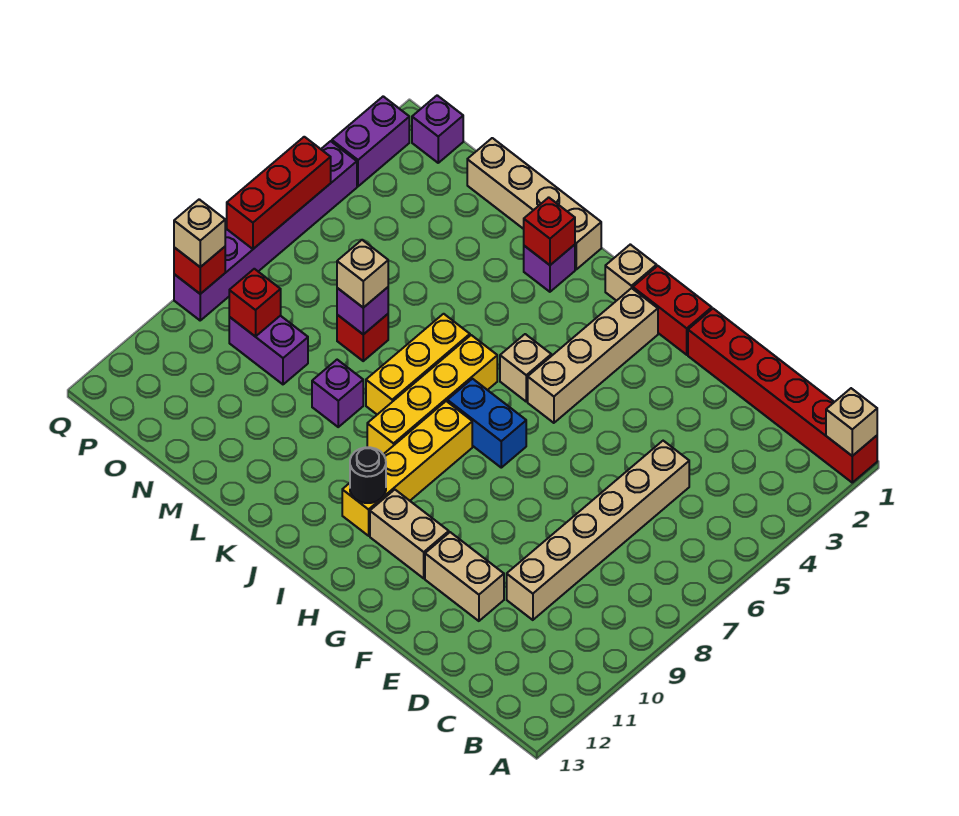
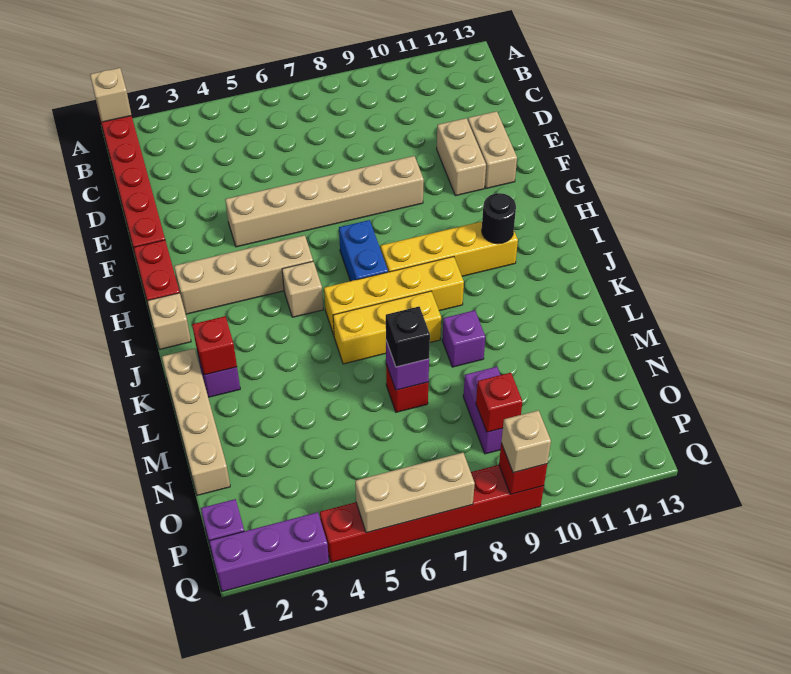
tan 1x6 brick [507,441,689,620] -> tan 1x6 brick moved to [225,156,424,247]
tan 1x2 brick [370,490,449,578] -> tan 1x2 brick moved to [468,111,517,188]
tan 1x1 brick [337,240,388,308] -> black 1x1 brick [386,307,430,367]
purple 1x2 brick [332,96,409,186] -> purple 1x3 brick [209,512,329,592]
purple 1x6 brick [174,141,357,320] -> red 1x6 brick [320,465,544,562]
red 1x3 brick [227,137,331,249] -> tan 1x3 brick [355,453,475,533]

